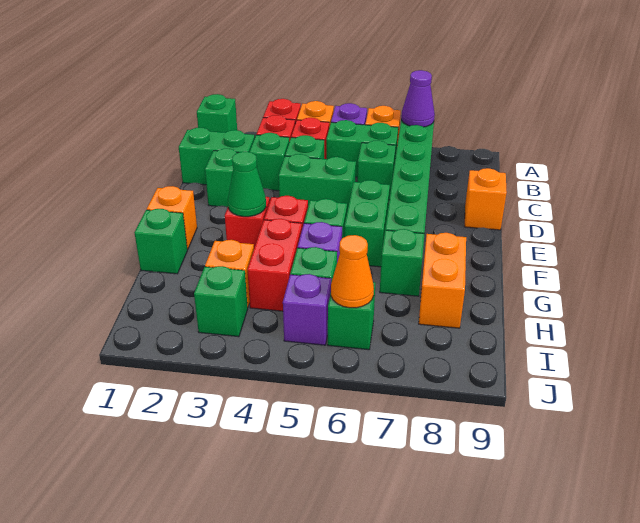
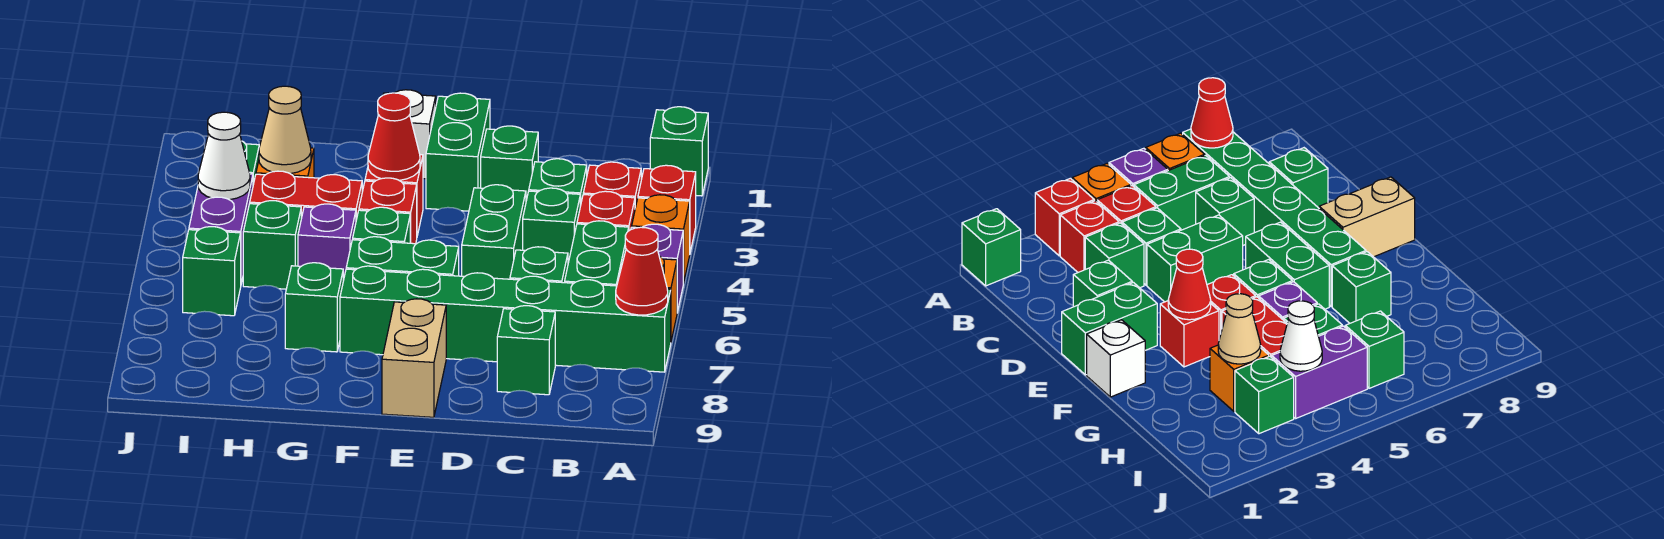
purple 1x1 cone [401,70,435,127] -> red 1x1 cone [616,227,668,315]
green 1x2 brick [179,128,255,185] -> green 1x2 brick moved to [426,93,490,211]
orange 1x1 brick [465,168,507,230] -> none
none -> tan 1x2 brick [382,299,446,417]
orange 1x1 brick [147,186,197,249] -> white 1x1 brick [383,90,436,179]
green 1x1 cone [228,152,266,217] -> red 1x1 cone [368,93,420,180]
green 1x1 brick [134,209,187,274] -> green 1x1 brick moved to [497,306,555,395]
orange 1x2 brick [419,233,466,328] -> none
none -> tan 1x1 cone [259,86,311,174]
none -> white 1x1 cone [198,112,250,200]
purple 1x1 brick [283,274,332,345] -> purple 1x2 brick [189,174,253,283]
orange 1x1 cone [331,235,374,308] -> none

